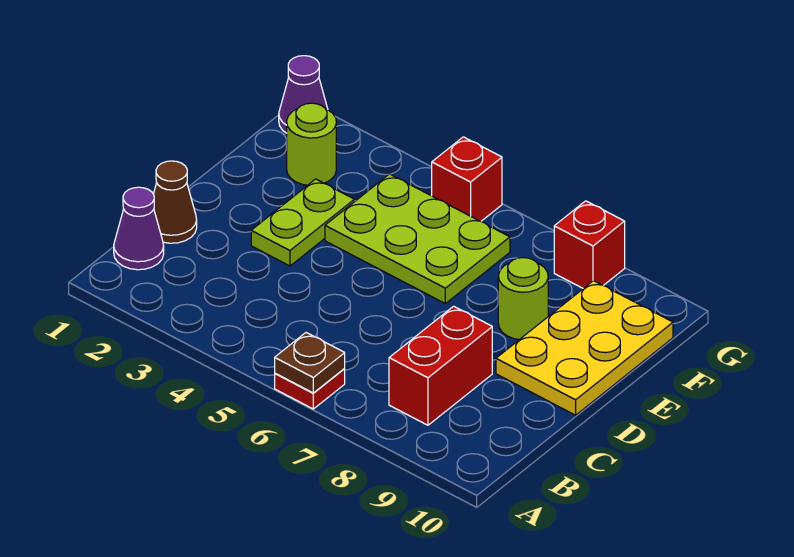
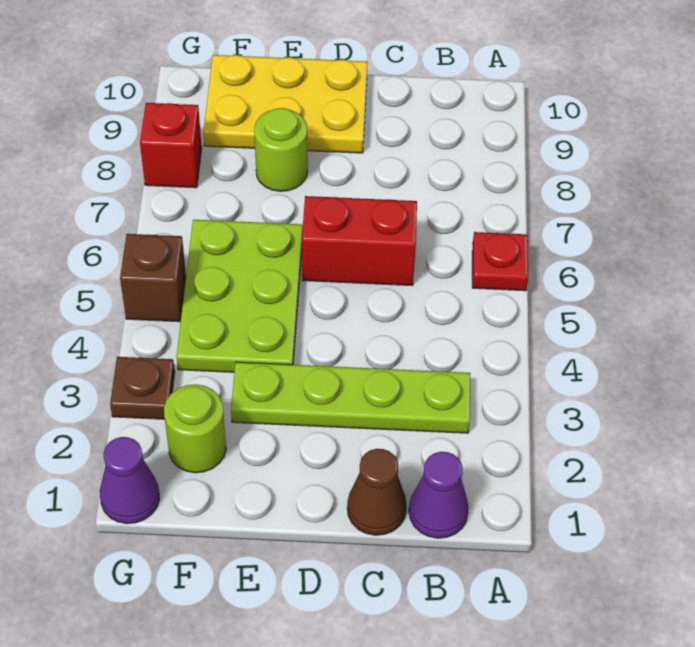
brown 1x1 plate [275,333,345,393] -> brown 1x1 plate moved to [110,357,175,419]
red 1x2 brick [389,306,492,425] -> red 1x2 brick moved to [302,196,417,285]
lime 1x2 plate [251,179,354,266] -> lime 1x4 plate [231,362,470,433]
red 1x1 brick [432,137,502,221] -> brown 1x1 brick [120,234,186,322]

